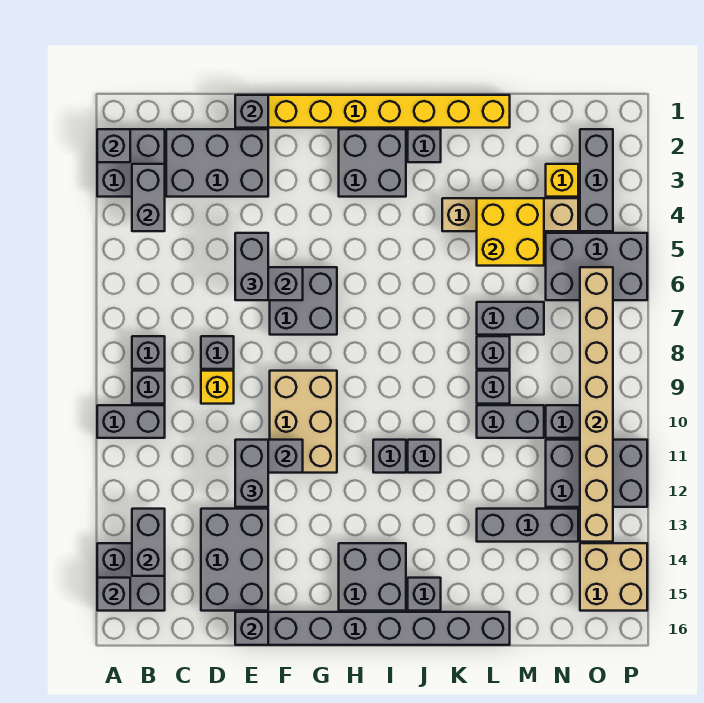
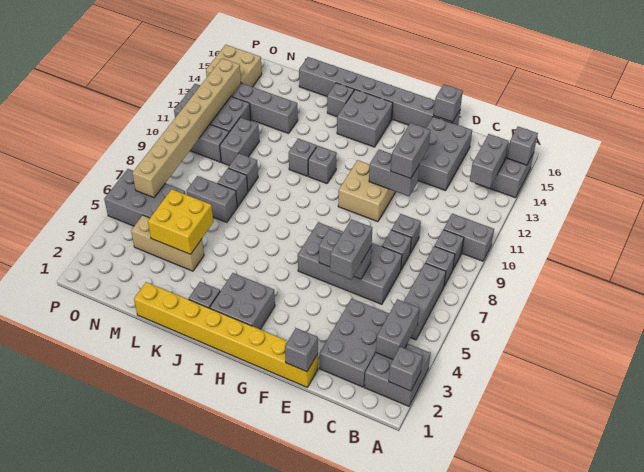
grey 2x3 brick [166,129,268,197] -> grey 2x3 brick turned to [320,299,389,387]
yellow 1x1 brick [201,371,234,404] -> grey 1x1 brick [392,214,421,253]
grey 2x2 brick [270,267,337,335] -> grey 2x4 brick [298,222,402,304]
tan 2x3 brick [270,371,337,473] -> tan 2x2 brick [338,160,396,222]
tan 1x4 brick [442,198,578,231] -> tan 1x3 brick [131,215,204,271]
grey 1x2 brick [477,405,544,438] -> grey 1x2 brick turned to [220,118,259,166]
yellow 1x1 brick [546,164,578,197] -> none
grey 1x3 brick [580,129,613,231] -> grey 1x3 brick moved to [404,263,446,340]

